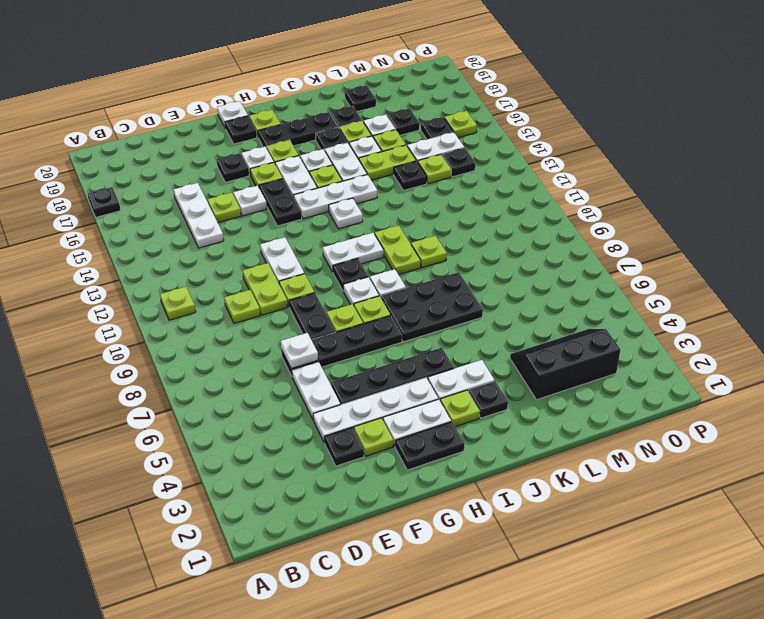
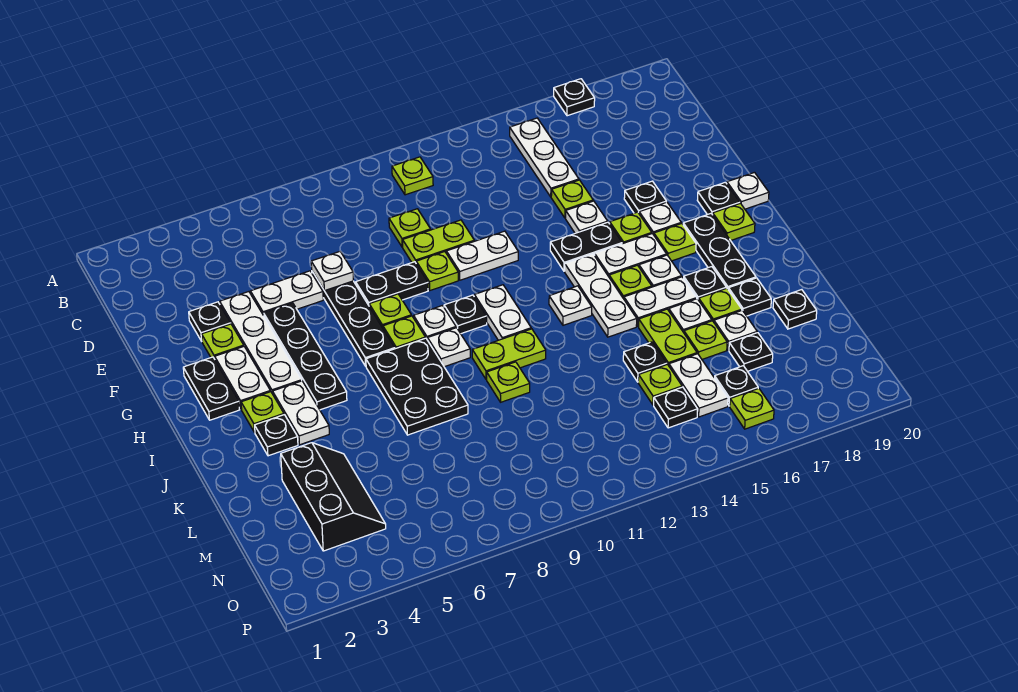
white 1x3 plate [174,183,224,248] -> white 1x3 plate turned to [510,118,579,197]

